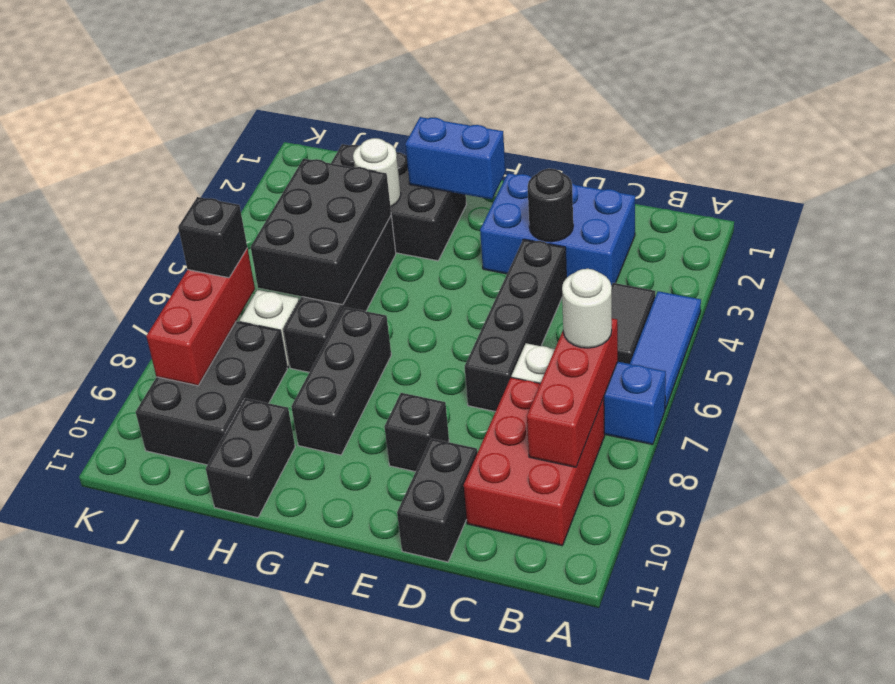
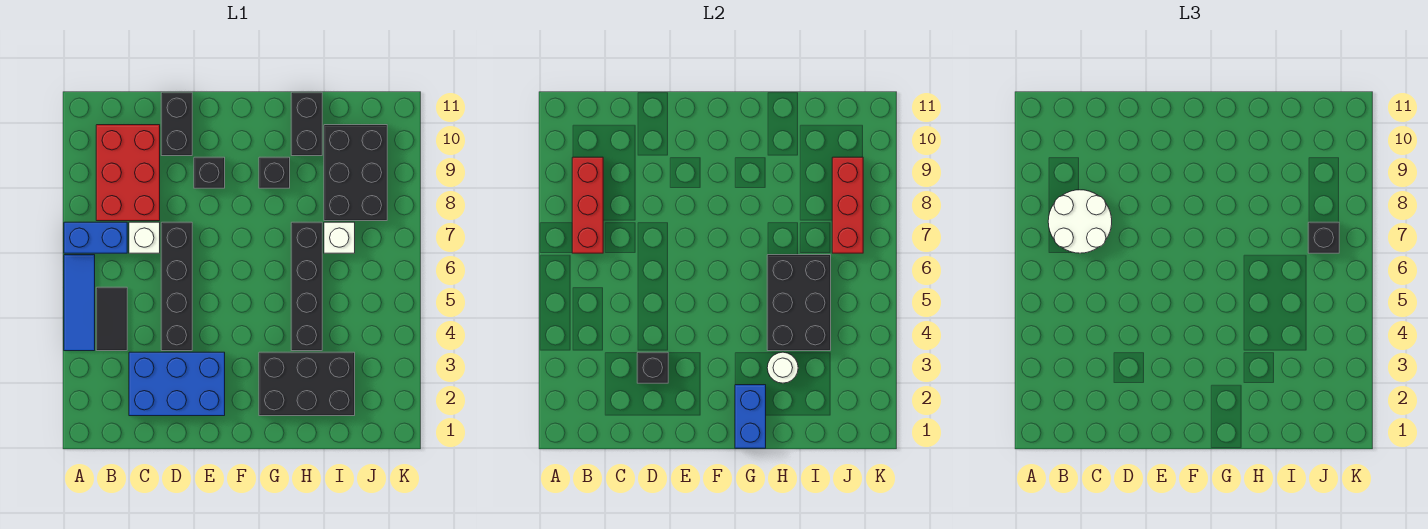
white 1x1 round brick [562,269,612,348] -> white 2x2 round brick [1048,190,1112,253]
black 1x1 round brick [528,169,573,242] -> black 1x1 brick [637,352,668,383]
blue 1x2 brick [405,117,505,199] -> blue 1x2 brick turned to [735,385,766,448]
black 1x3 brick [291,307,391,455] -> black 1x1 brick [259,157,290,188]

